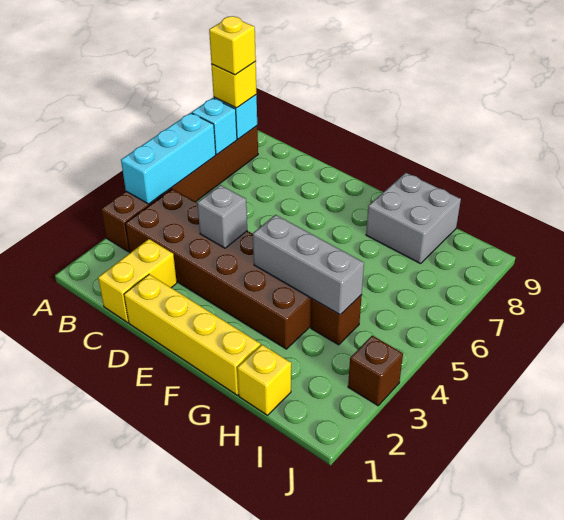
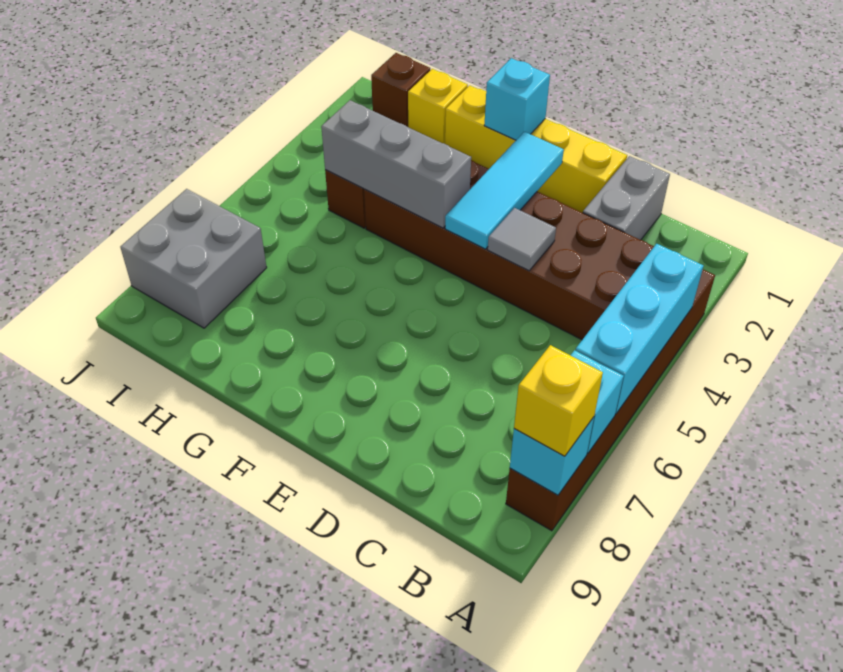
yellow 1x1 brick [209,16,256,75] -> none
yellow 1x2 brick [98,239,177,323] -> grey 1x2 brick [583,156,670,240]
grey 1x1 brick [197,185,247,248] -> grey 1x1 tile [488,208,556,271]
none -> cyan 1x3 tile [445,132,564,249]
none -> cyan 1x1 brick [484,58,550,140]
grey 2x2 brick [366,173,461,264] -> grey 2x2 brick moved to [120,189,267,328]
brown 1x1 brick [348,336,403,406] -> brown 1x1 brick moved to [371,53,430,127]

